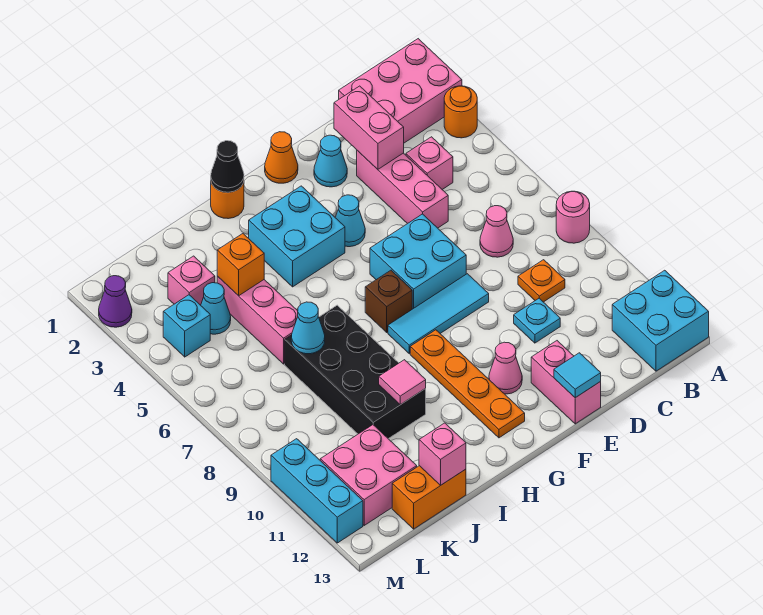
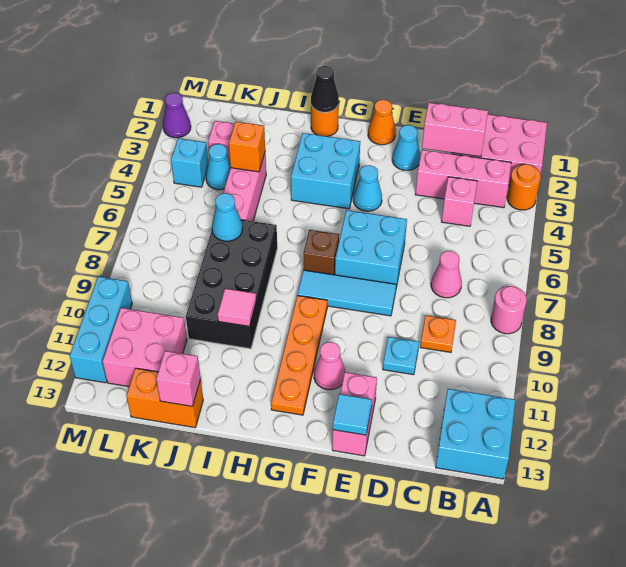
pink 1x2 brick [334,86,404,169] -> pink 1x2 brick turned to [422,103,488,157]
pink 1x3 brick [357,151,448,228] -> pink 1x3 brick turned to [415,150,511,208]

